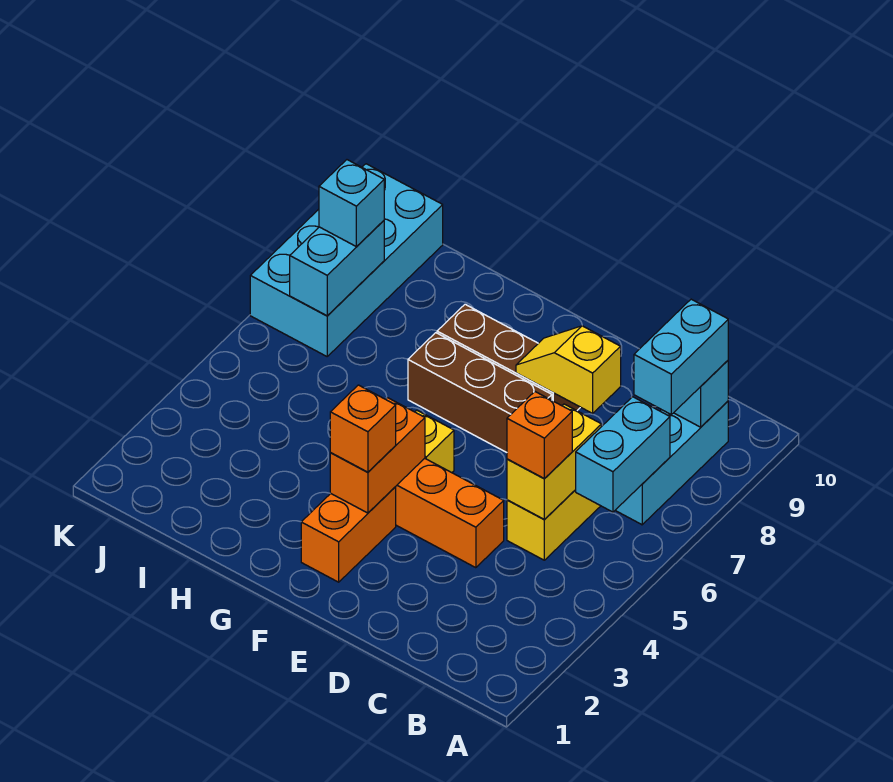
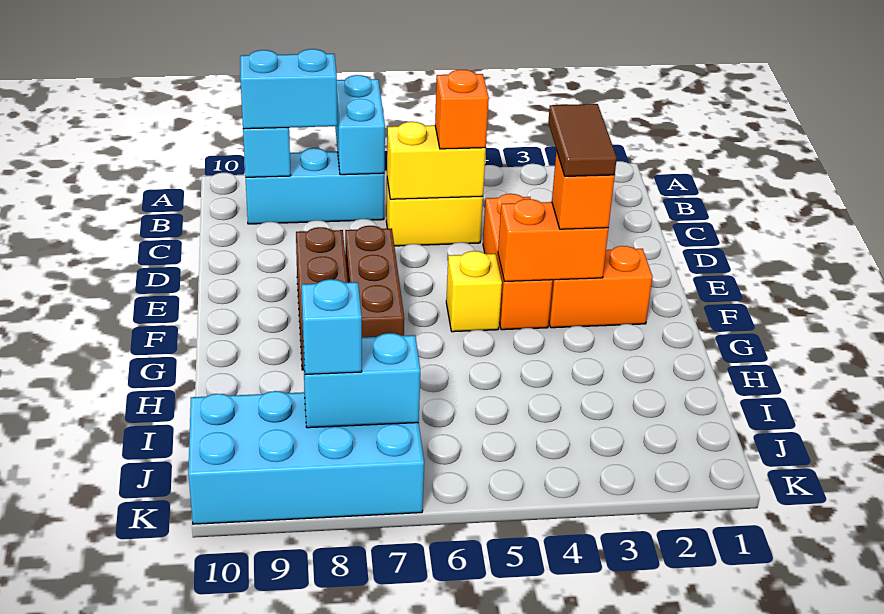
cyan 1x2 brick [576,397,670,512] -> cyan 1x2 brick turned to [335,75,385,175]
yellow 1x2 slope [516,326,621,413] -> none
none -> brown 1x2 tile [548,104,617,176]

